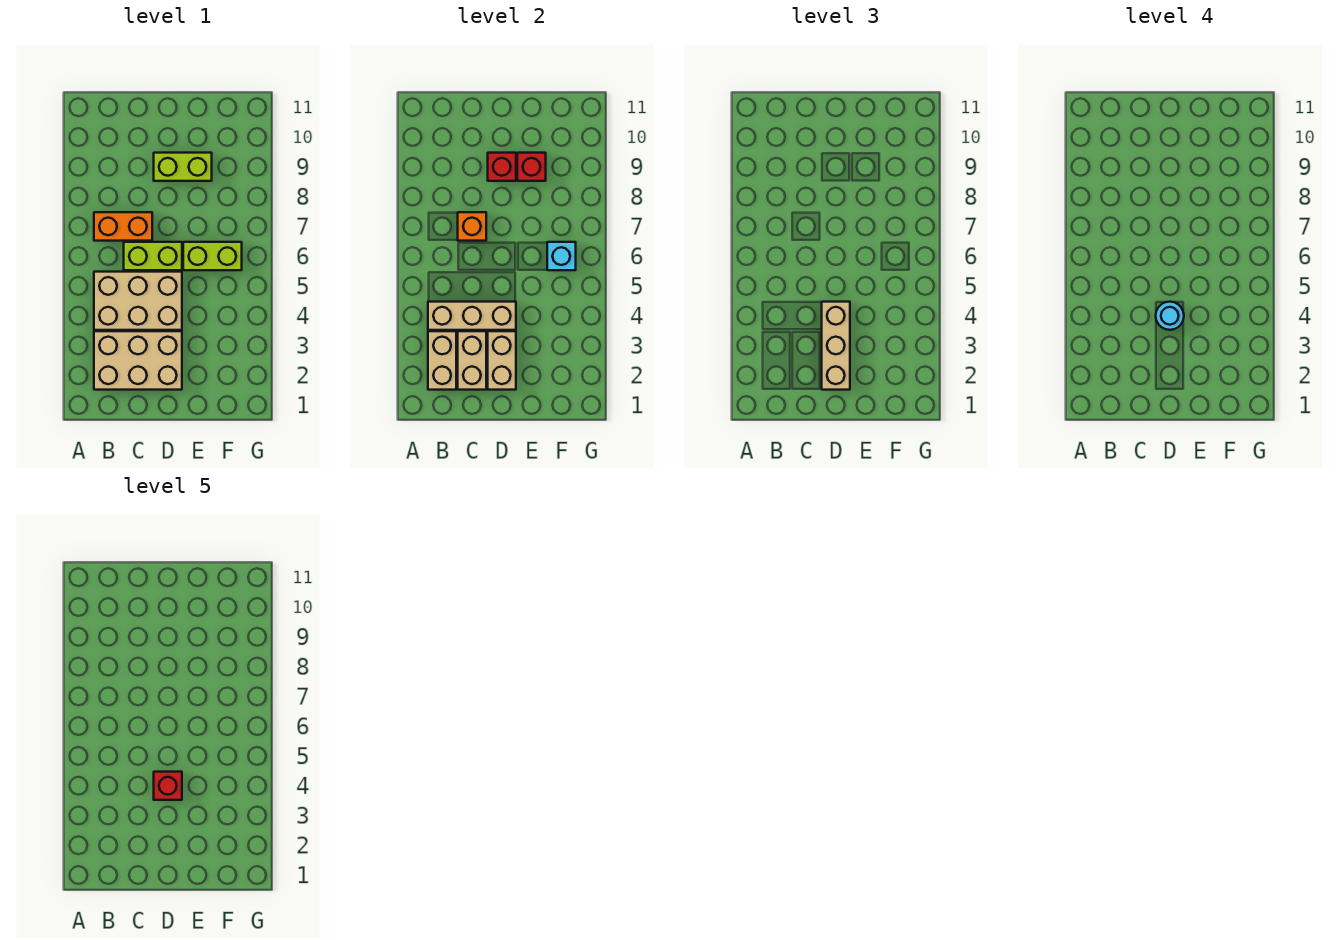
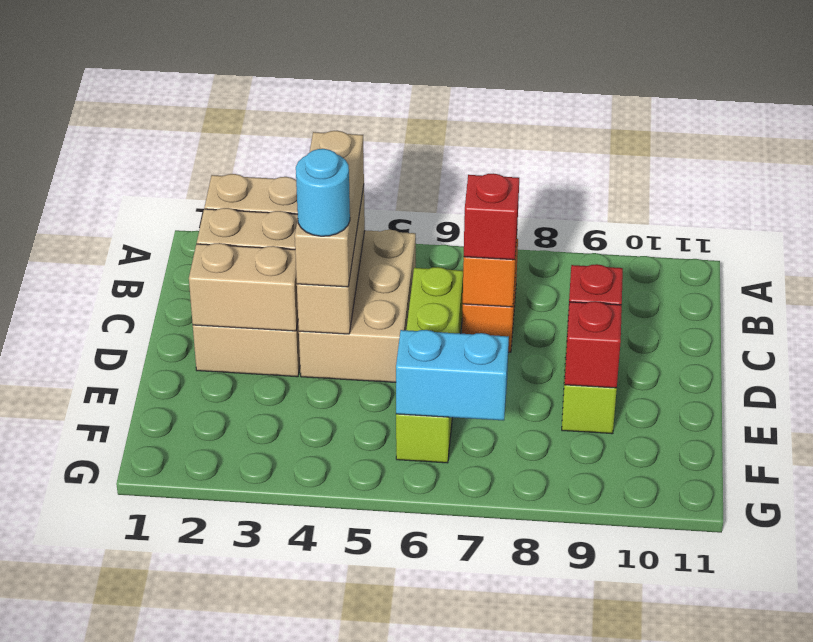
tan 1x3 brick [822,302,850,390] -> tan 1x3 brick turned to [295,131,364,287]
red 1x1 brick [154,772,182,800] -> red 1x1 brick moved to [464,173,519,260]
cyan 1x1 brick [547,242,576,270] -> cyan 1x2 brick [396,330,509,420]

